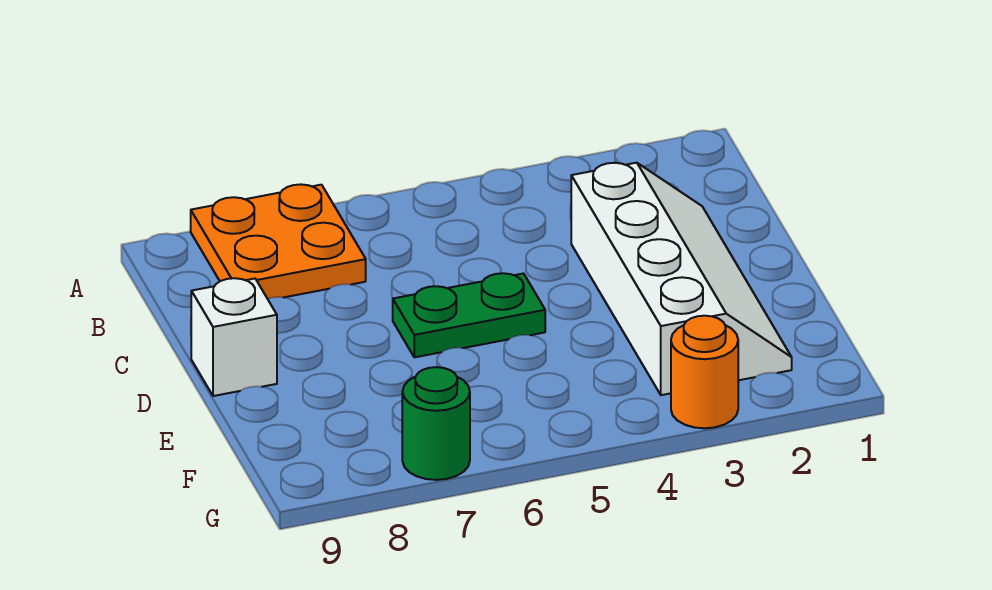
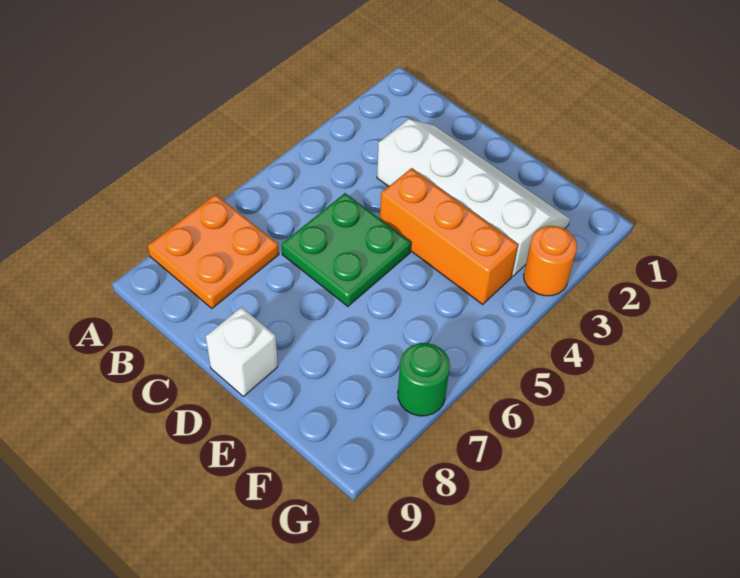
none -> orange 1x3 brick [380,168,518,304]
green 1x2 plate [393,273,545,357] -> green 2x2 plate [282,193,411,306]

